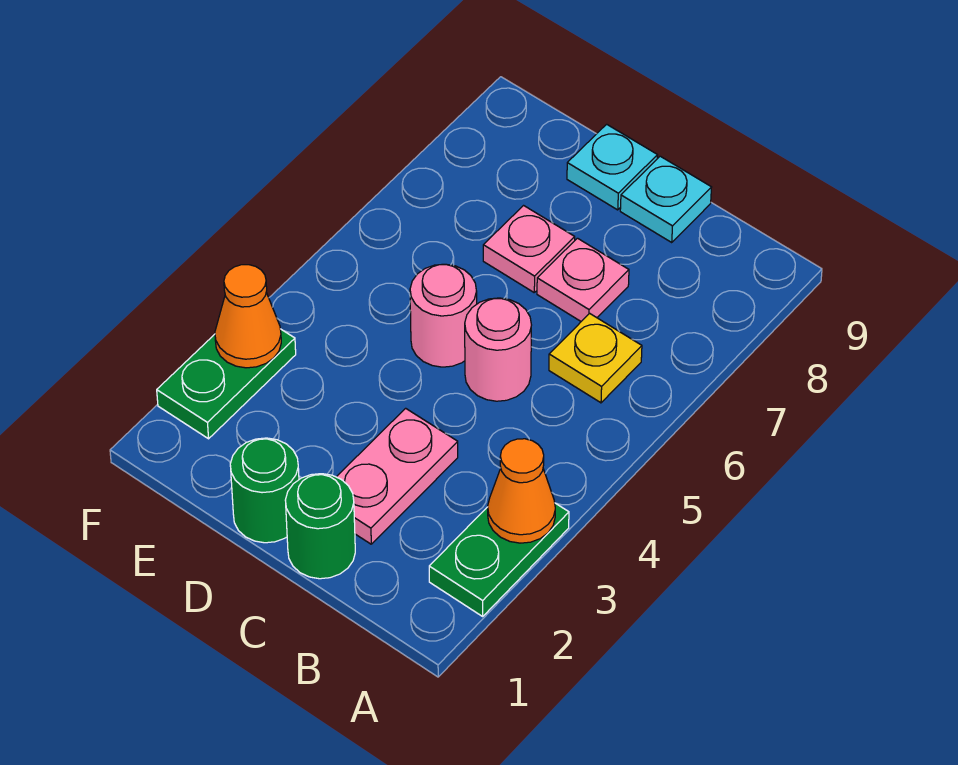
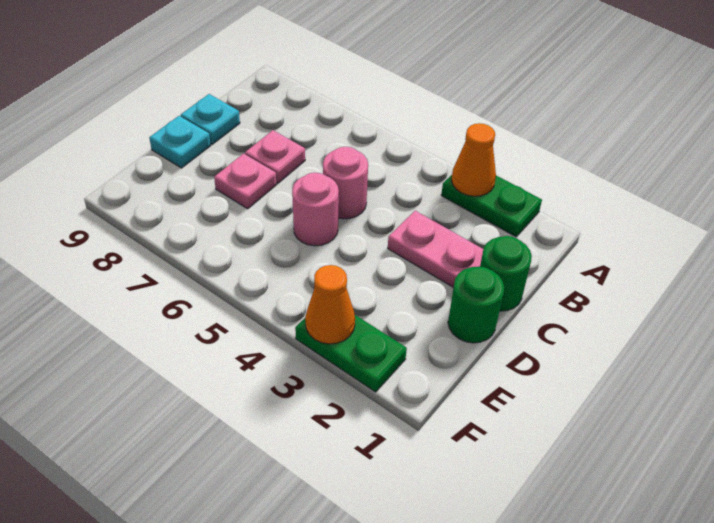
yellow 1x1 plate [549,313,642,403] -> none

